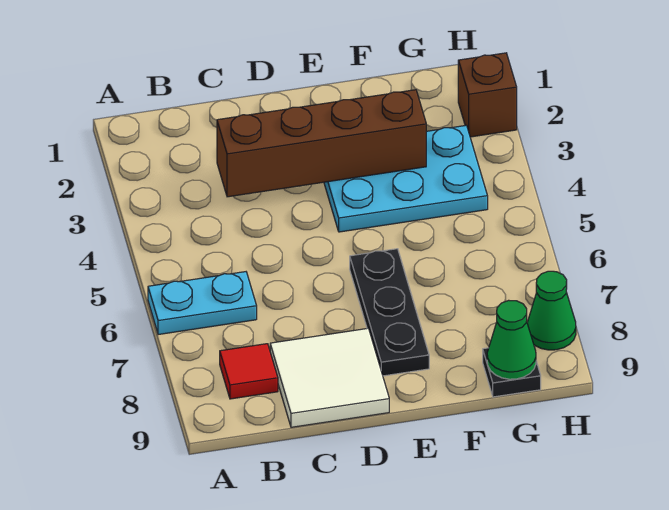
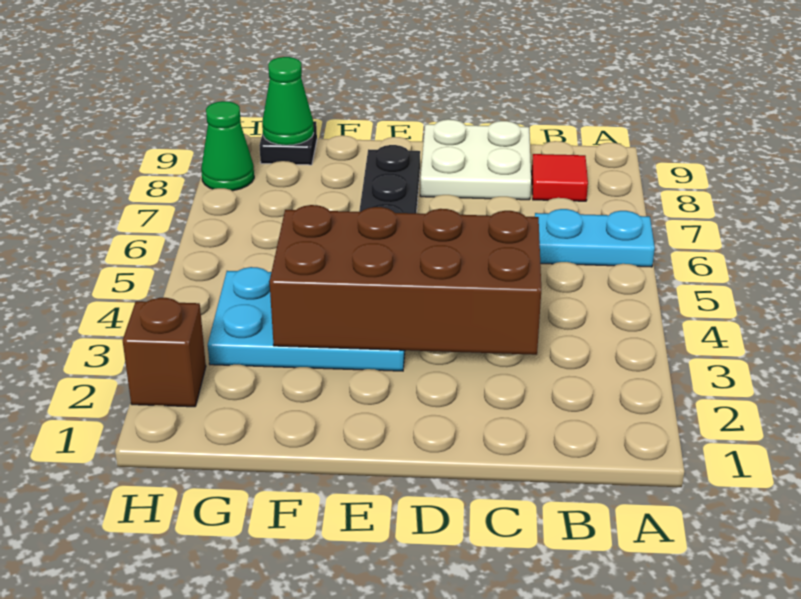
brown 1x4 brick [217,90,426,197] -> brown 2x4 brick [270,205,541,355]
white 2x2 tile [270,328,389,427] -> white 2x2 plate [420,119,531,200]

